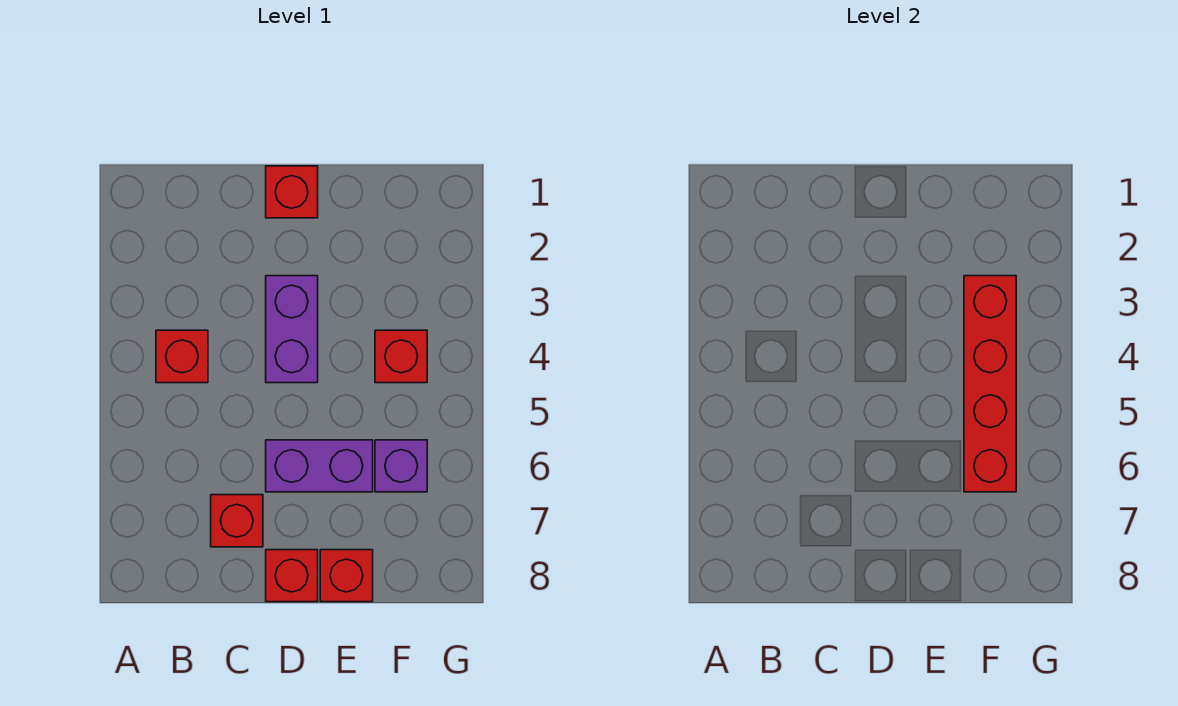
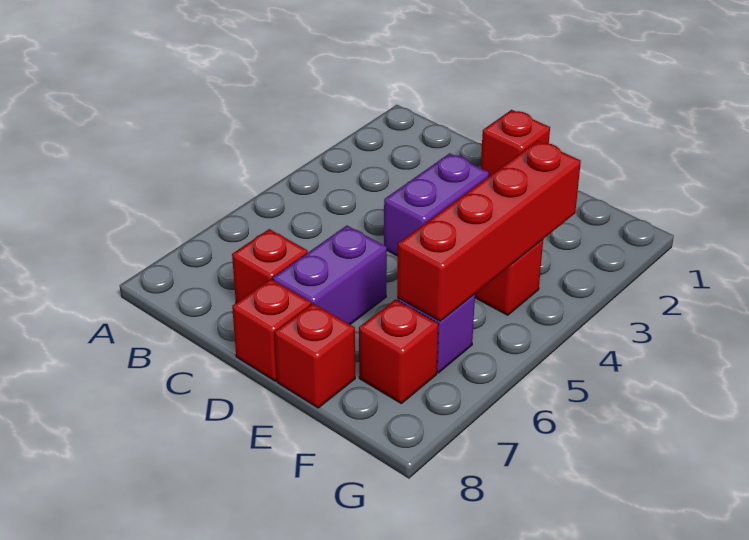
red 1x1 brick [156,330,208,383] -> red 1x1 brick moved to [359,299,439,403]
purple 1x2 brick [266,440,373,492] -> purple 1x2 brick turned to [273,226,387,324]

